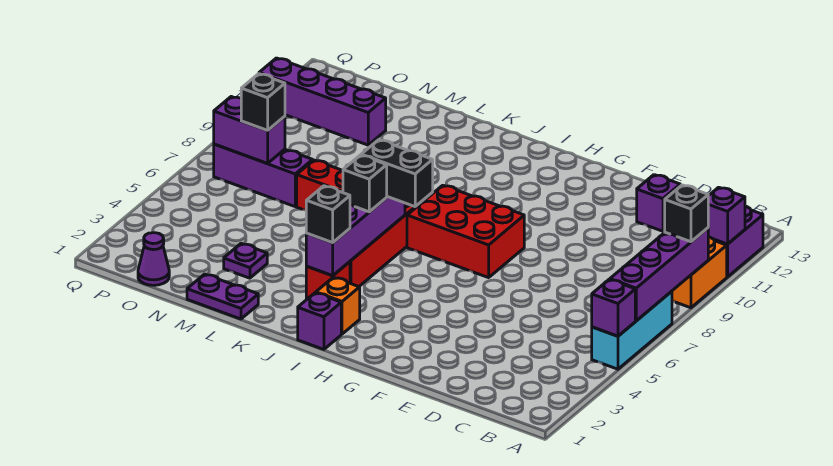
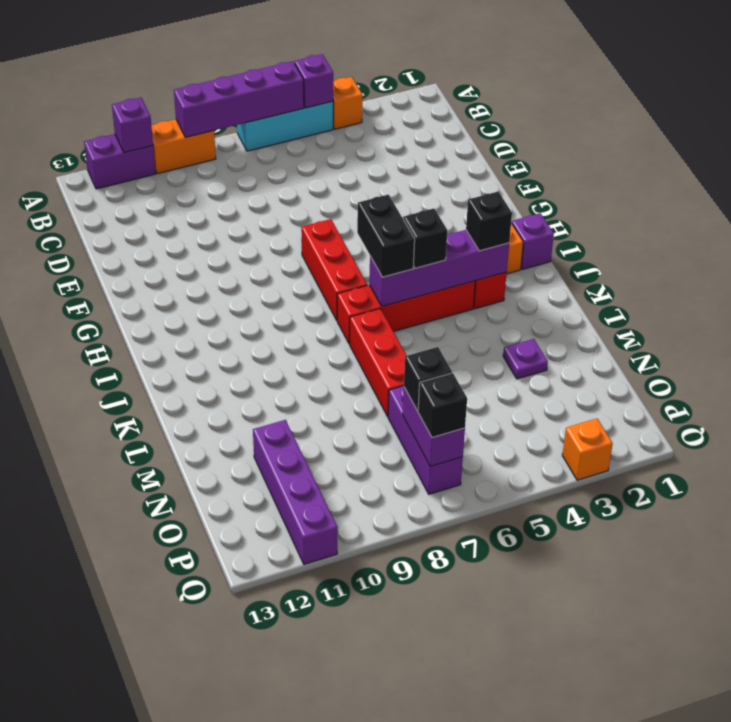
none -> orange 1x1 brick [333,77,363,129]
black 1x1 brick [665,185,708,242] -> black 1x1 brick moved to [418,373,467,438]
purple 1x1 brick [637,175,680,231] -> none
red 2x3 brick [407,185,524,278] -> red 1x3 brick [301,219,367,320]
purple 1x2 plate [187,274,258,319] -> none
purple 1x1 cone [138,233,169,285] -> none
none -> orange 1x1 brick [562,418,613,480]

